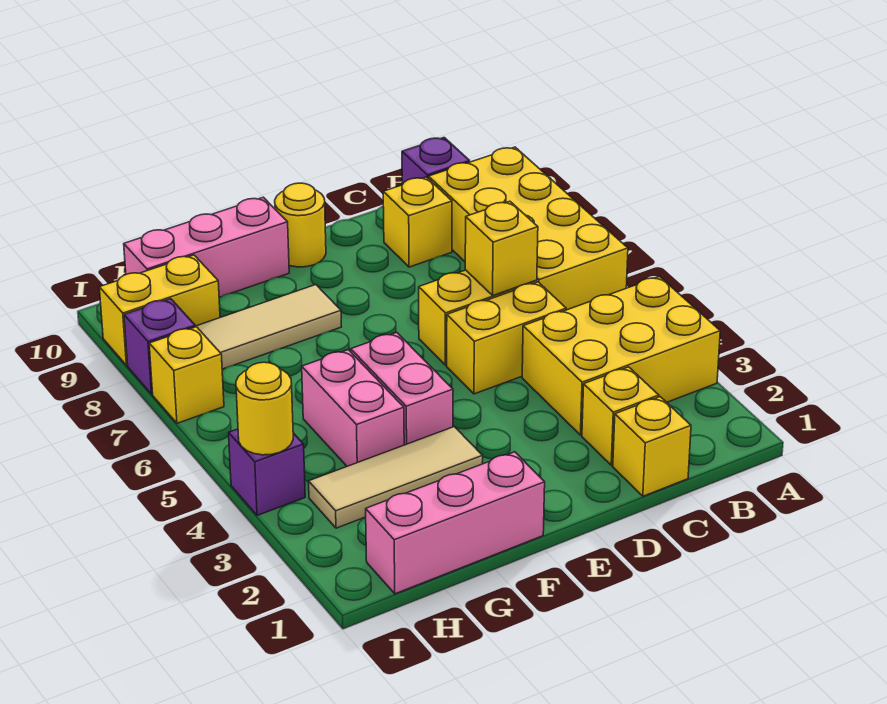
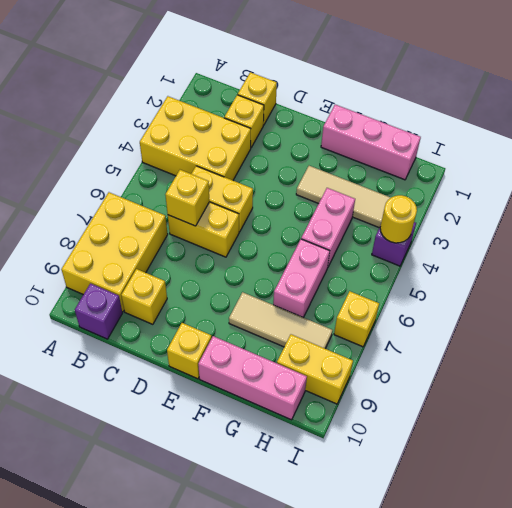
yellow 2x4 brick [429,147,628,310] -> yellow 2x3 brick [61,192,168,312]
yellow 1x1 round brick [275,183,326,267] -> yellow 1x1 brick [167,323,212,379]
pink 1x2 brick [351,332,453,445] -> pink 1x2 brick moved to [273,239,330,318]
purple 1x1 brick [124,299,195,394] -> none

